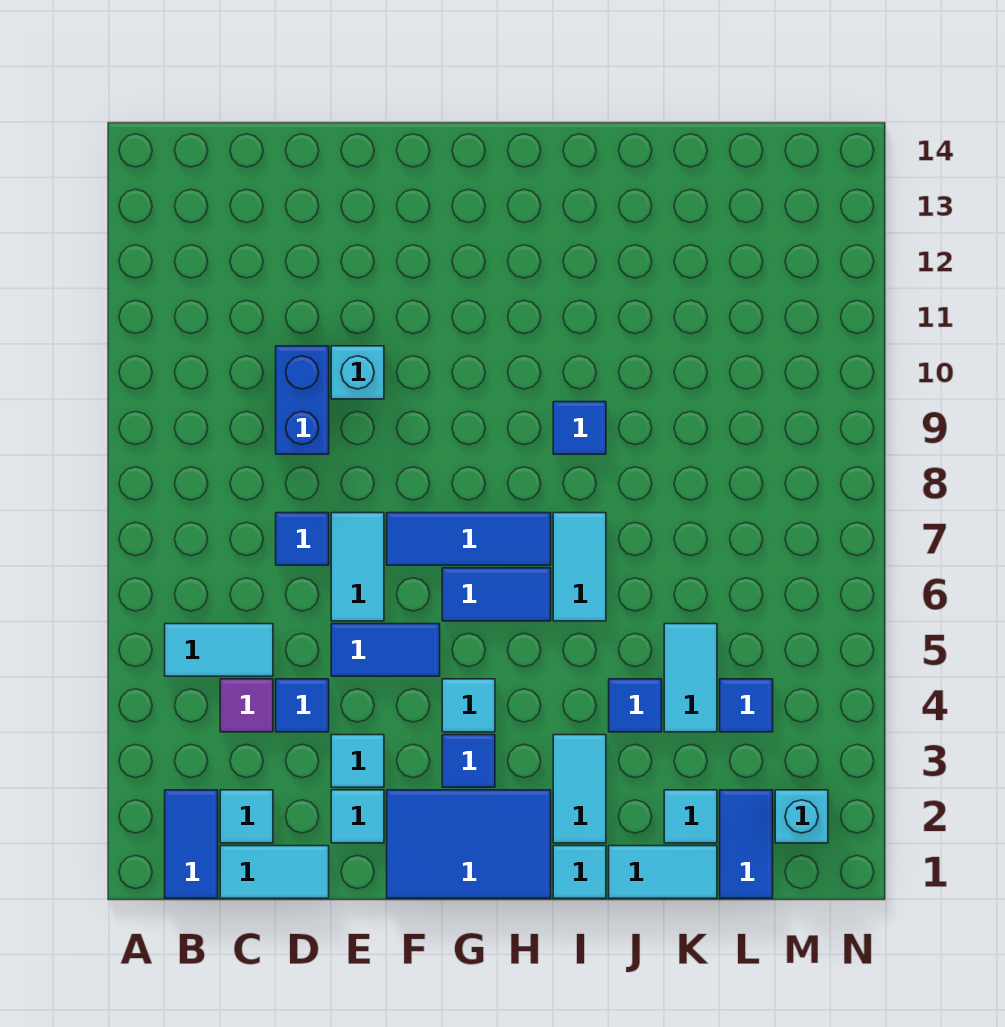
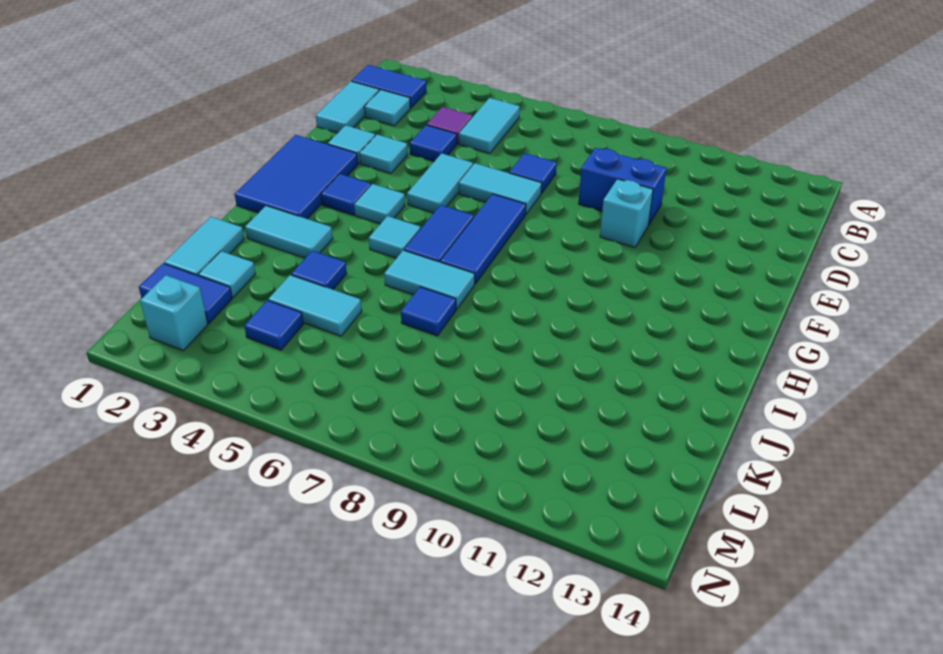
blue 1x2 tile [331,624,440,676] -> cyan 1x2 tile [407,153,473,213]
cyan 1x1 tile [553,846,606,898] -> cyan 1x1 tile moved to [369,216,421,258]
blue 1x1 tile [553,402,606,454] -> blue 1x1 tile moved to [401,287,456,336]

